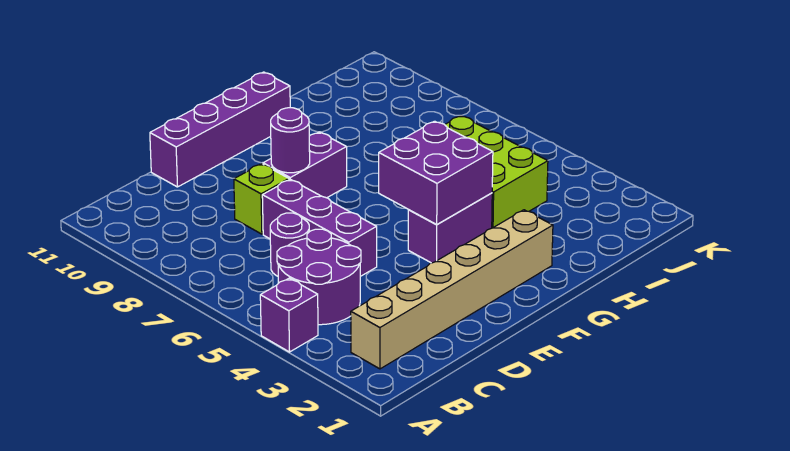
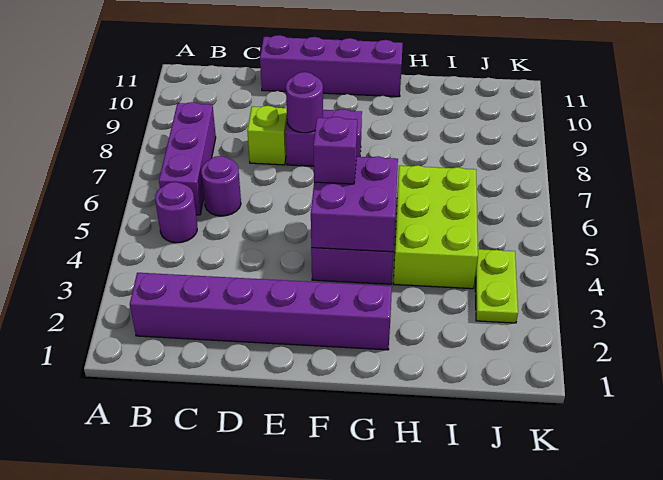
purple 1x1 brick [260,278,318,352] -> purple 1x1 brick moved to [314,117,357,184]
tan 1x6 brick [351,210,553,369] -> purple 1x6 brick [130,273,392,350]
purple 2x2 round brick [277,229,361,325] -> purple 1x1 round brick [155,182,197,243]
purple 1x3 brick [262,179,377,276] -> purple 1x3 brick moved to [159,102,216,215]
none -> lime 1x2 plate [475,249,518,323]

